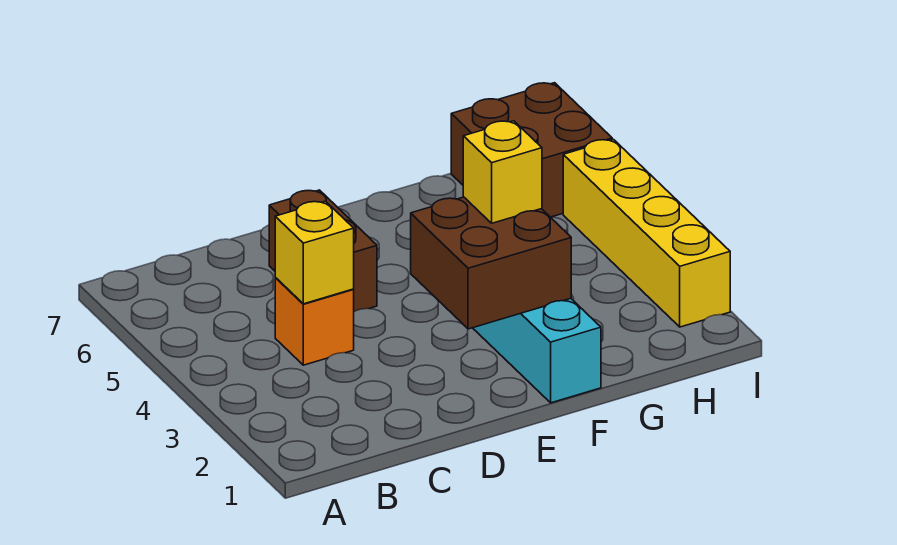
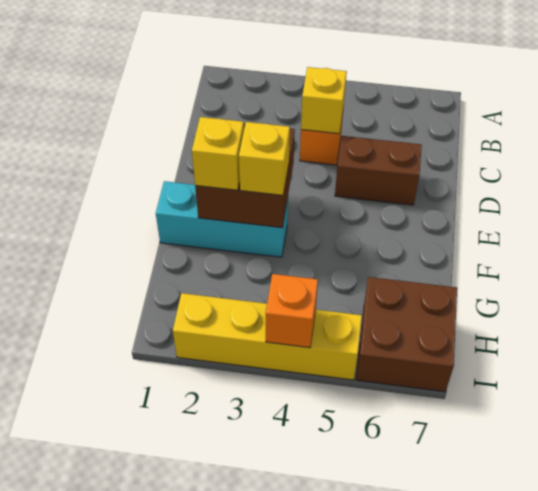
none -> yellow 1x1 brick [192,117,244,190]
none -> orange 1x1 brick [266,274,318,348]

